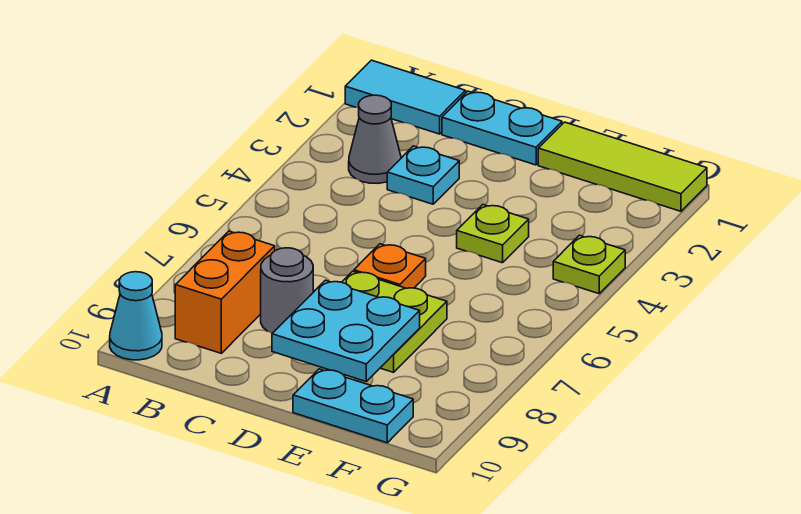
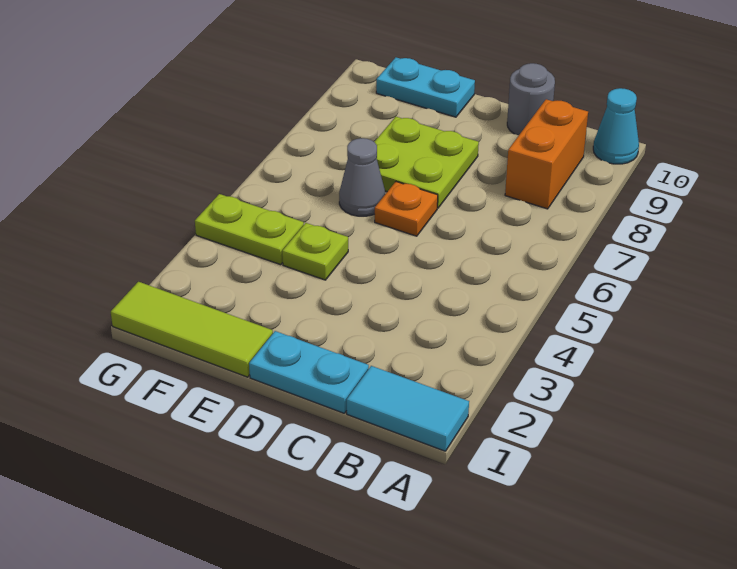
grey 1x1 cone [349,95,401,184] -> grey 1x1 cone moved to [339,138,385,216]
cyan 1x1 plate [387,146,459,204] -> none
grey 1x1 round brick [261,248,313,333] -> grey 1x1 round brick moved to [507,63,555,135]
cyan 2x2 plate [272,280,420,381] -> none
lime 1x1 plate [553,235,625,294] -> lime 1x2 plate [195,194,304,265]

